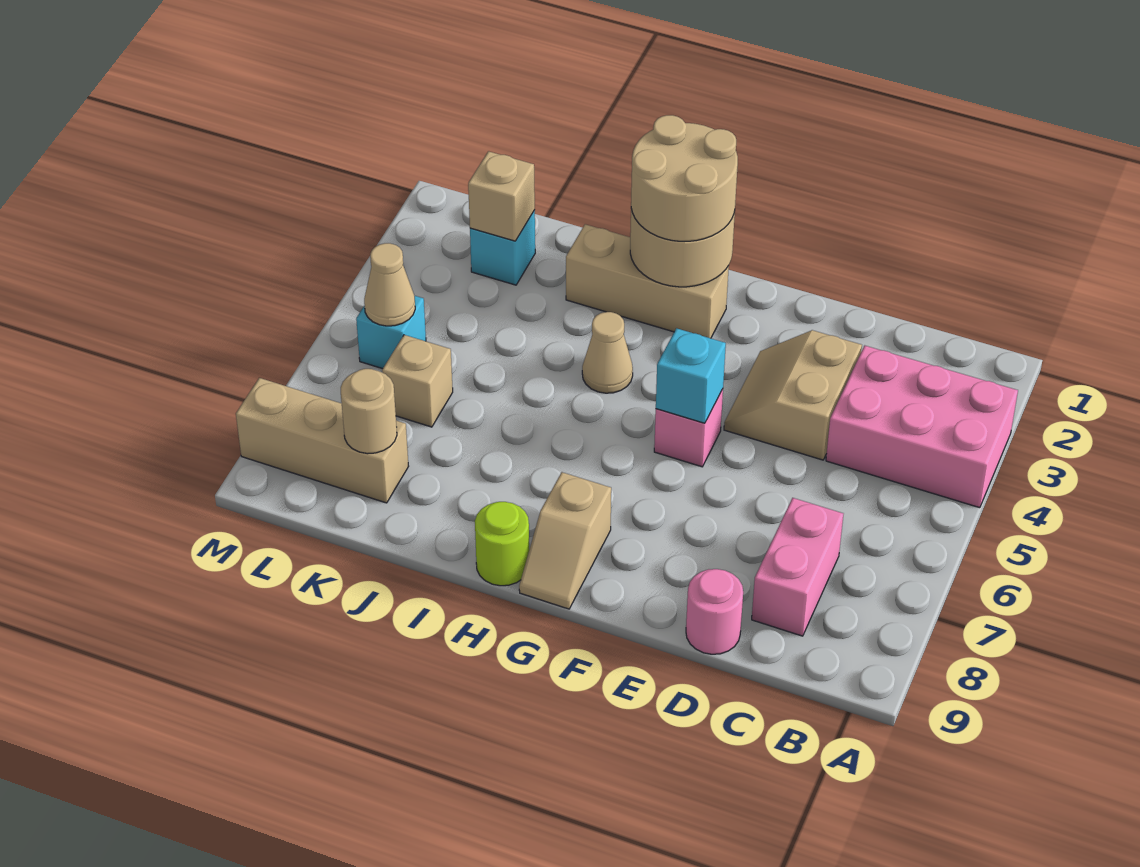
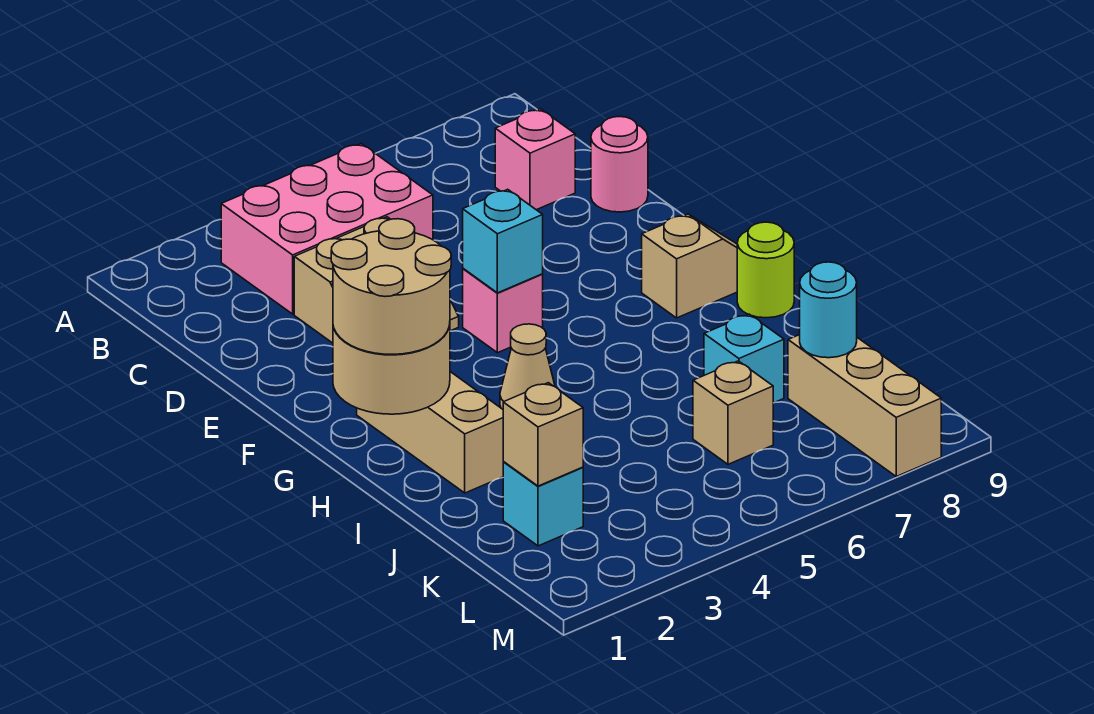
pink 2x3 brick [826,346,1018,508] -> pink 2x3 brick turned to [221,144,433,314]
pink 1x2 brick [752,498,843,636] -> pink 1x1 brick [495,109,575,210]
tan 1x1 round brick [341,369,397,454] -> cyan 1x1 round brick [800,262,857,358]
cyan 1x1 brick [356,296,426,369] -> cyan 1x1 brick moved to [704,314,784,403]
tan 1x1 cone [364,243,415,326] -> none

